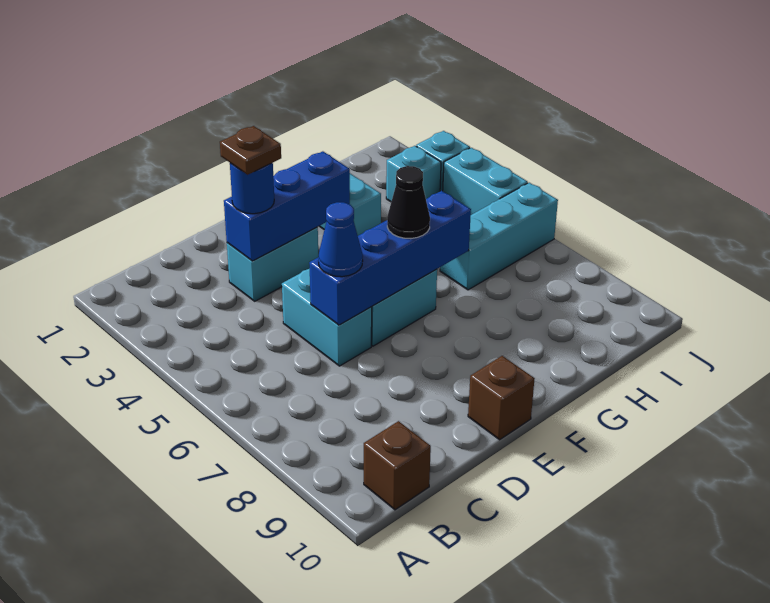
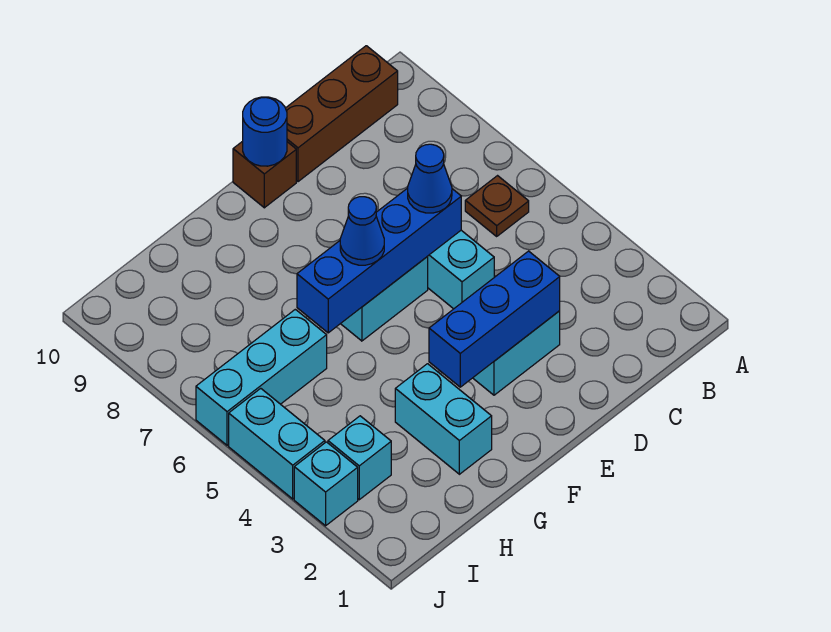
brown 1x1 brick [364,421,431,510] -> brown 1x3 brick [286,46,398,182]
blue 1x1 round brick [230,163,274,214] -> blue 1x1 round brick moved to [243,97,287,166]
brown 1x1 plate [220,126,281,175] -> brown 1x1 plate moved to [465,176,529,236]
black 1x1 cone [387,166,430,239] -> blue 1x1 cone [340,197,384,265]

